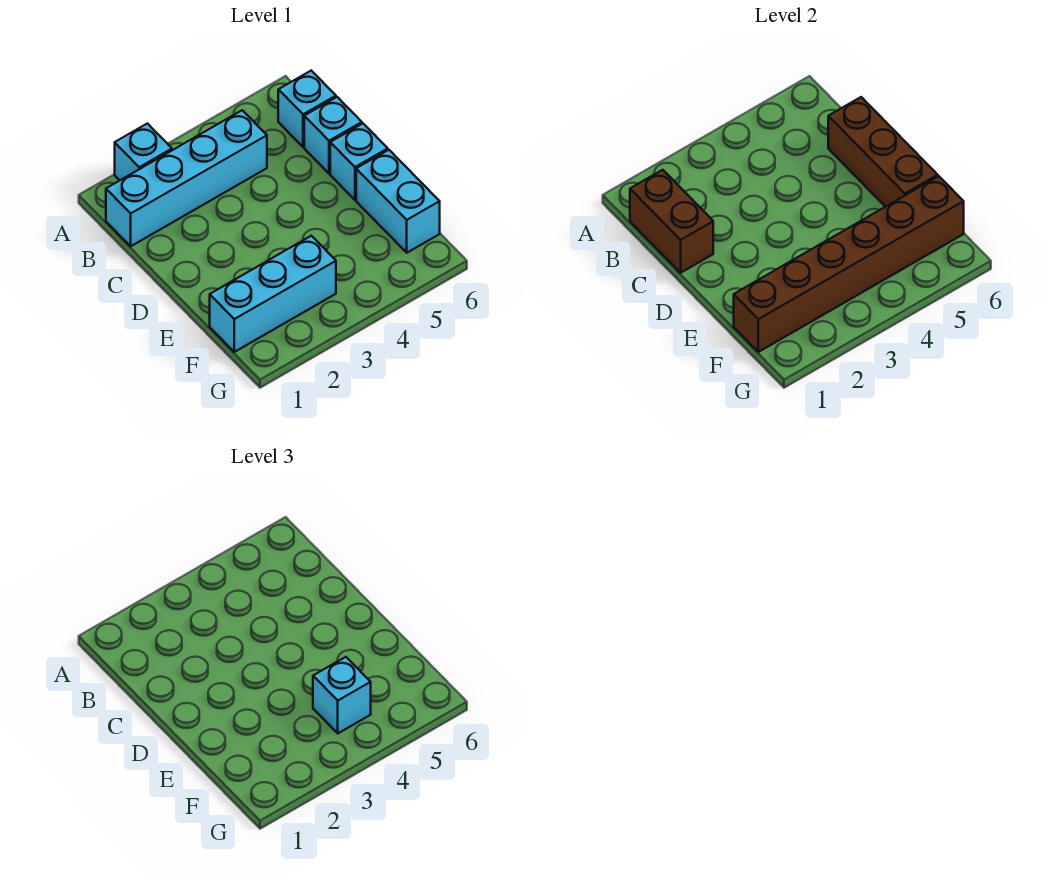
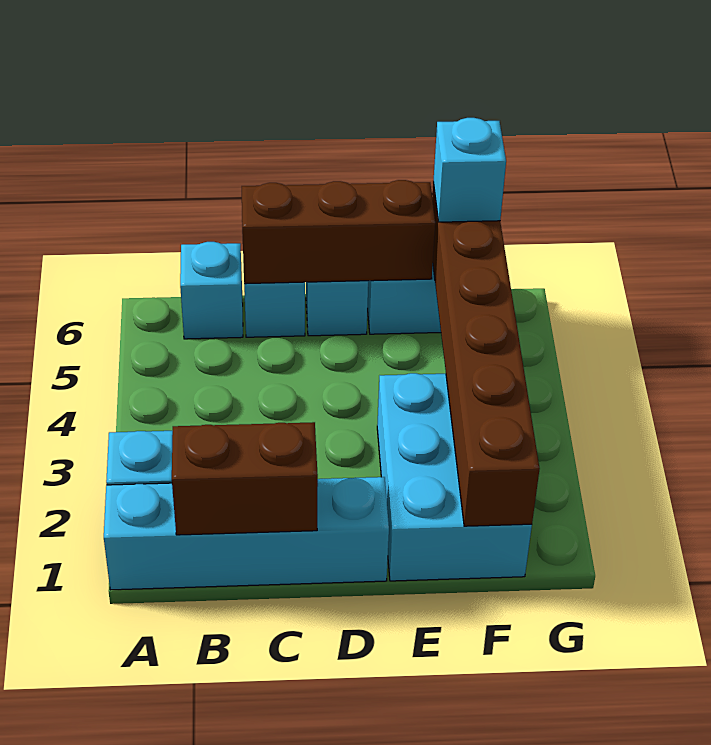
cyan 1x4 brick [106,110,267,246] -> cyan 1x4 brick turned to [104,477,389,590]
cyan 1x3 brick [210,236,336,352] -> cyan 2x3 brick [377,373,532,581]
cyan 1x1 brick [313,657,371,733] -> cyan 1x1 brick moved to [433,118,506,222]

